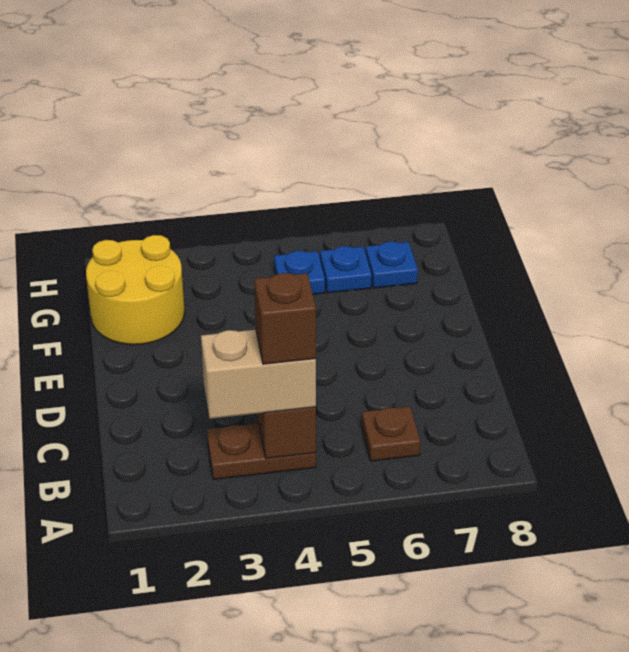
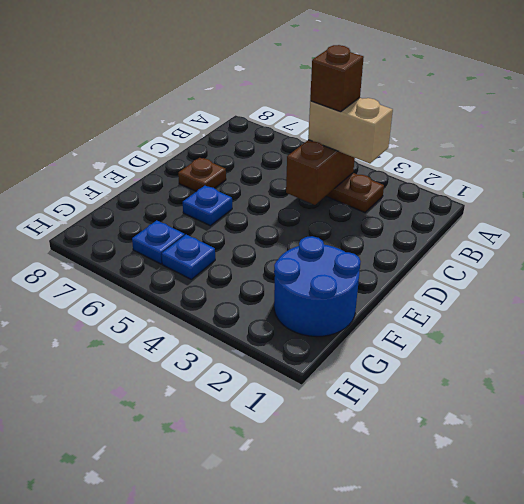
brown 1x1 plate [361,406,420,461] -> brown 1x1 plate moved to [178,158,226,191]
yellow 2x2 round brick [86,235,184,345] -> blue 2x2 round brick [274,236,361,336]
blue 1x1 plate [366,241,418,288] -> blue 1x1 plate moved to [183,186,232,226]

